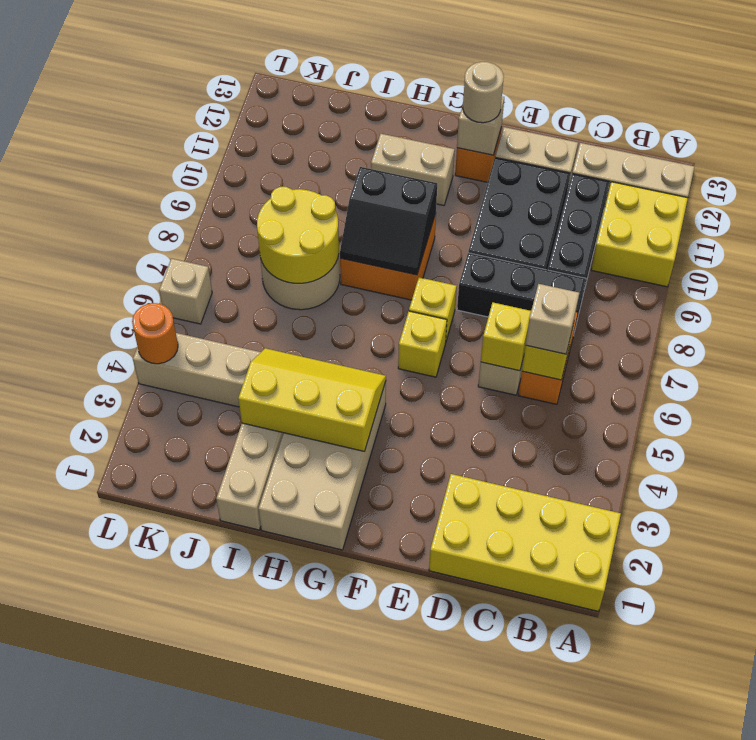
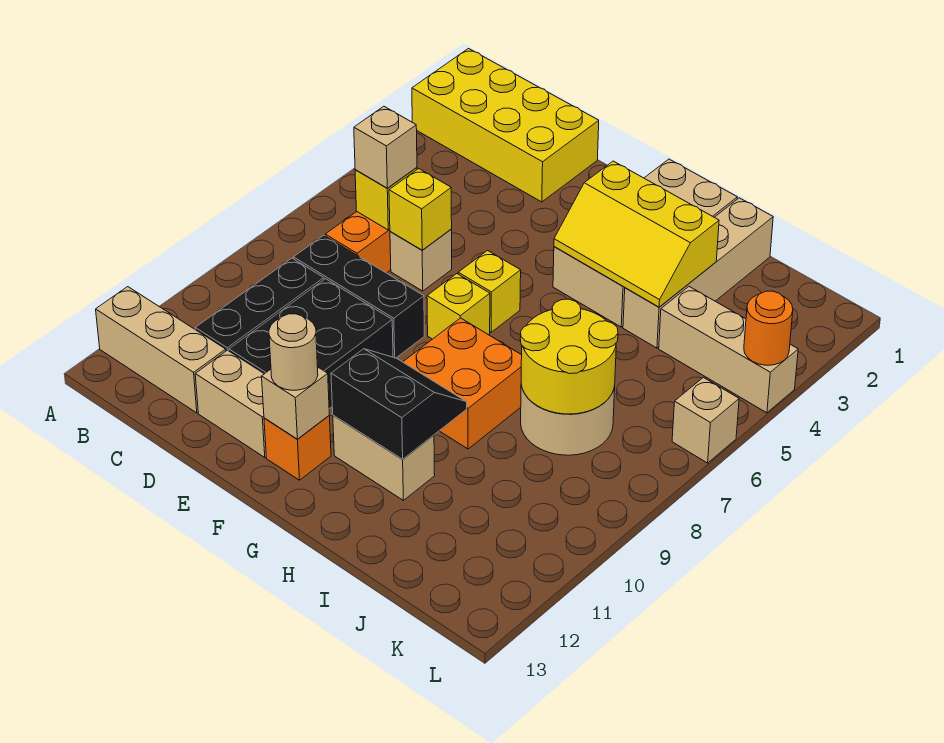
yellow 2x2 brick [591,182,688,287] -> none
black 2x2 slope [340,167,437,275] -> black 2x2 slope moved to [331,349,467,459]

